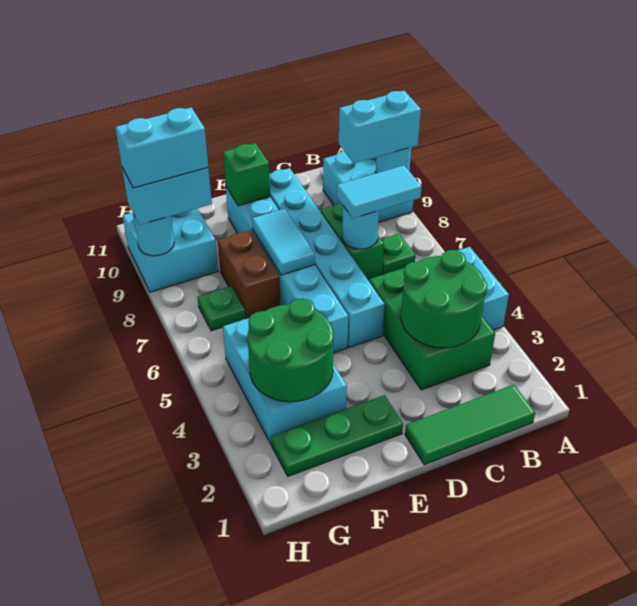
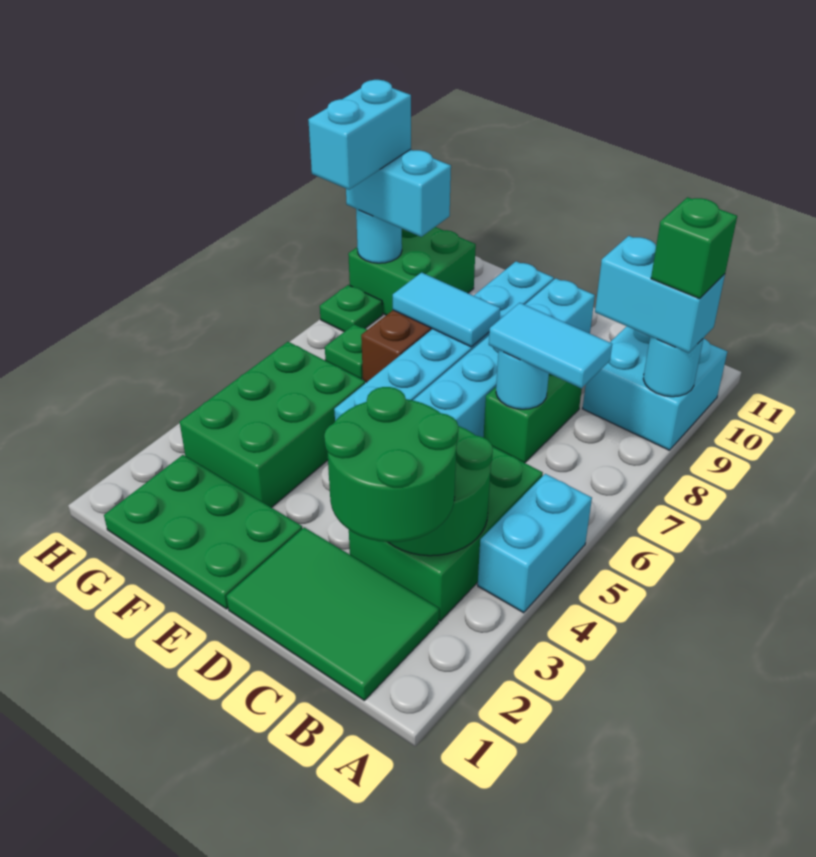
green 1x3 tile [405,385,535,464] -> green 2x3 tile [226,528,439,700]
green 1x1 plate [381,234,415,274] -> green 1x1 plate moved to [320,285,383,332]
green 1x3 plate [271,395,403,476] -> green 2x3 plate [104,455,302,609]
cyan 1x2 tile [252,209,315,275] -> cyan 1x2 tile turned to [393,273,500,347]
green 1x1 brick [223,143,270,206] -> green 1x1 brick moved to [651,197,737,299]
cyan 2x3 brick [223,318,347,444] -> green 2x3 brick [180,342,365,508]
green 2x2 round brick [248,298,333,402] -> green 2x2 round brick moved to [324,387,458,542]
cyan 2x2 brick [123,208,218,292] -> green 2x2 brick [348,227,476,315]
cyan 1x2 brick [115,107,208,188] -> cyan 1x2 brick turned to [308,80,411,190]

